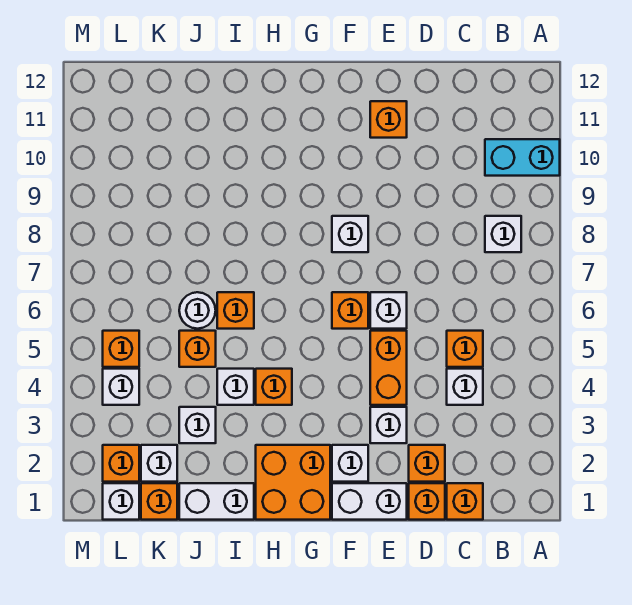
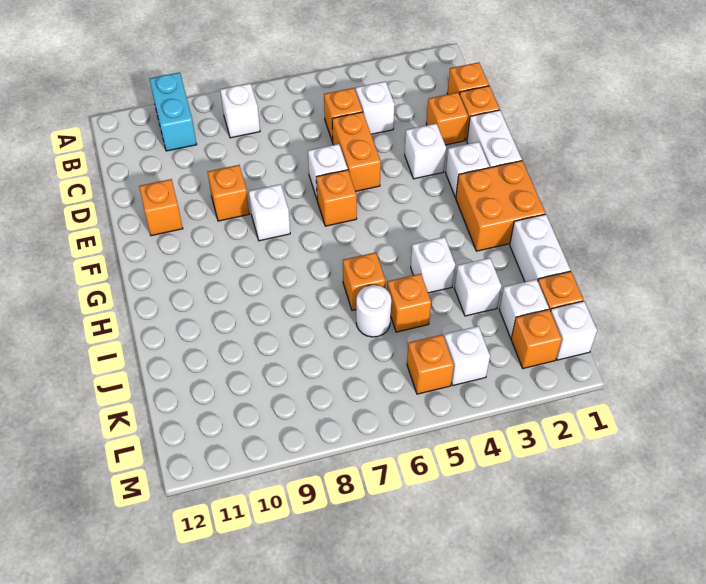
orange 1x2 brick [370,331,407,405] -> orange 1x2 brick turned to [332,112,381,191]
orange 1x1 brick [256,369,292,405] -> orange 1x1 brick moved to [208,165,249,221]

